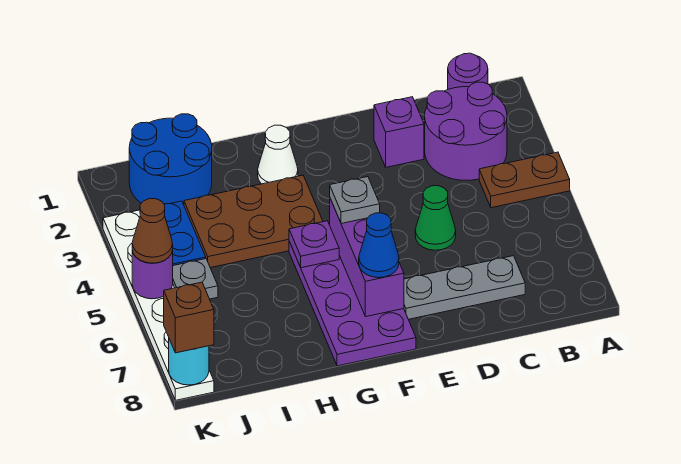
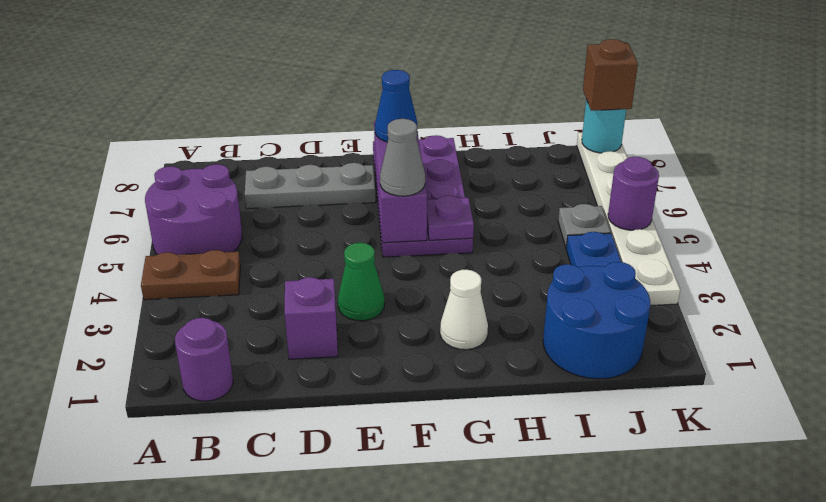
purple 2x2 round brick [425,82,507,180] -> purple 2x2 round brick moved to [145,164,242,255]
green 1x1 cone [415,186,456,250] -> green 1x1 cone moved to [338,243,385,321]
grey 1x1 plate [330,177,380,224] -> grey 1x1 cone [380,119,425,196]
brown 2x3 plate [184,175,323,268] -> none
brown 1x1 cone [132,199,173,263] -> none

